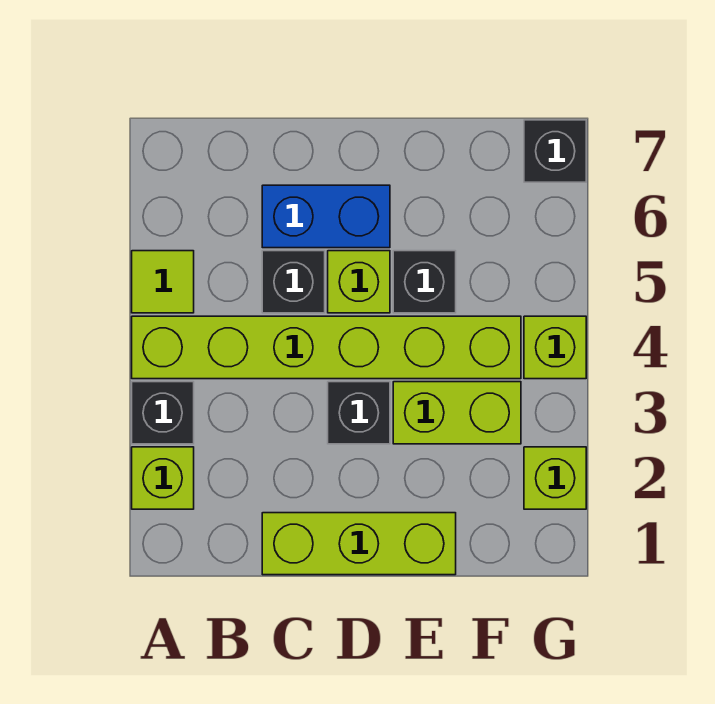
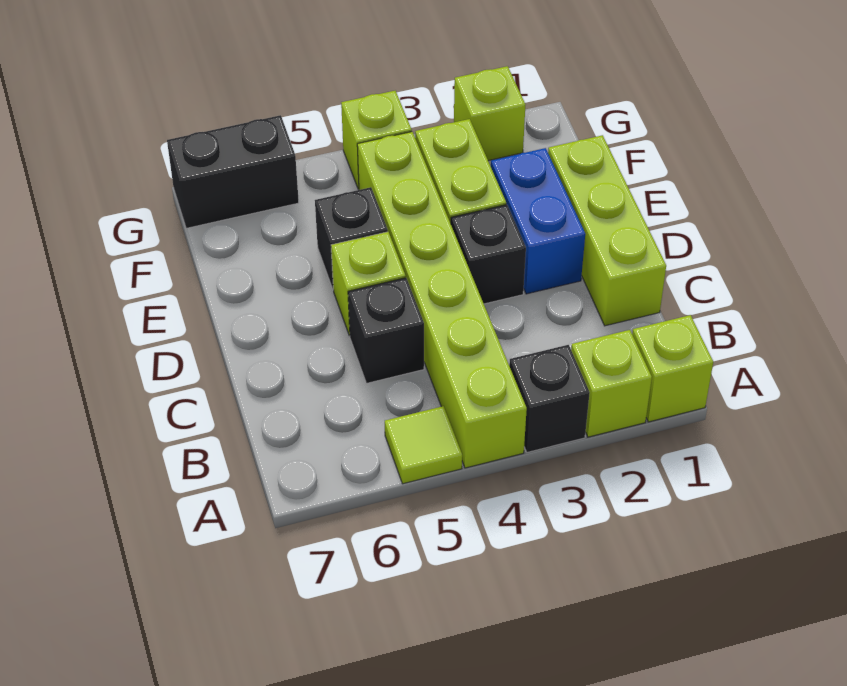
none -> lime 1x1 brick [632,315,713,422]
blue 1x2 brick [262,185,390,248] -> blue 1x2 brick moved to [491,148,585,294]
black 1x1 brick [524,120,586,182] -> black 1x2 brick [167,115,299,228]

